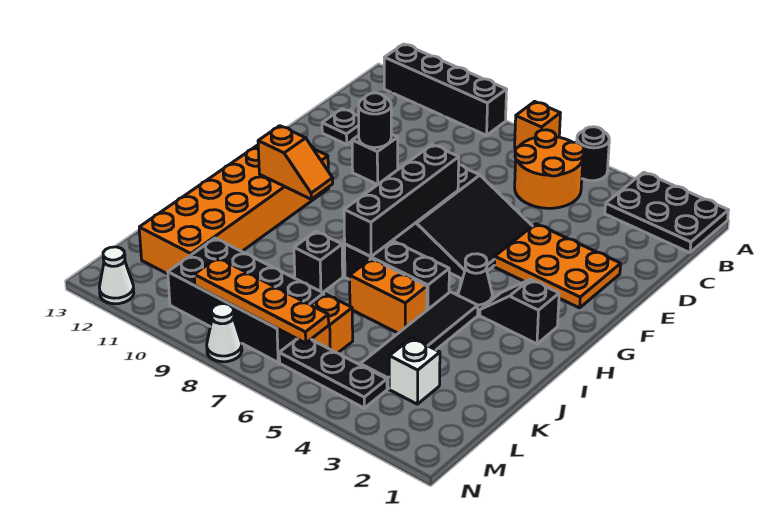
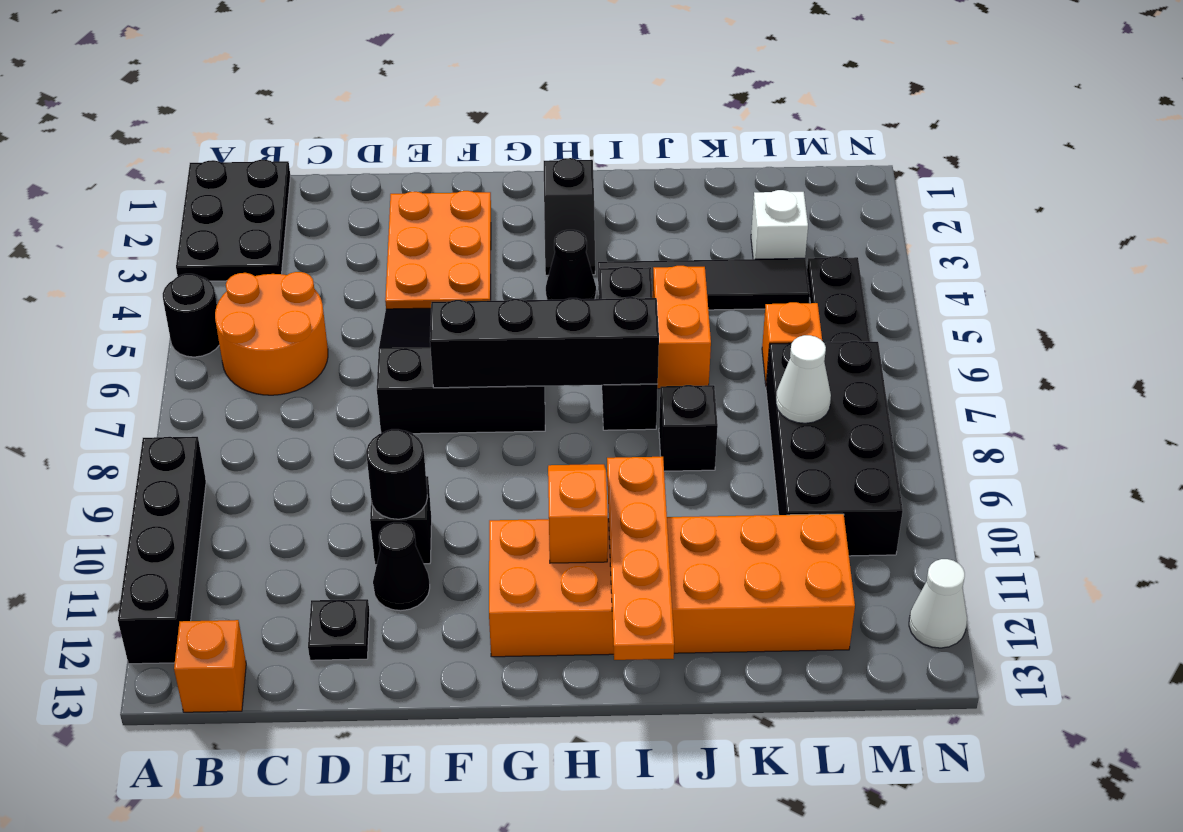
orange 1x1 brick [515,101,560,149] -> orange 1x1 brick moved to [174,620,246,712]
none -> black 1x1 cone [373,522,430,611]
orange 1x4 plate [194,258,329,343] -> orange 1x4 plate moved to [607,457,674,660]
white 1x1 cone [207,304,242,362] -> white 1x1 cone moved to [776,335,831,423]

